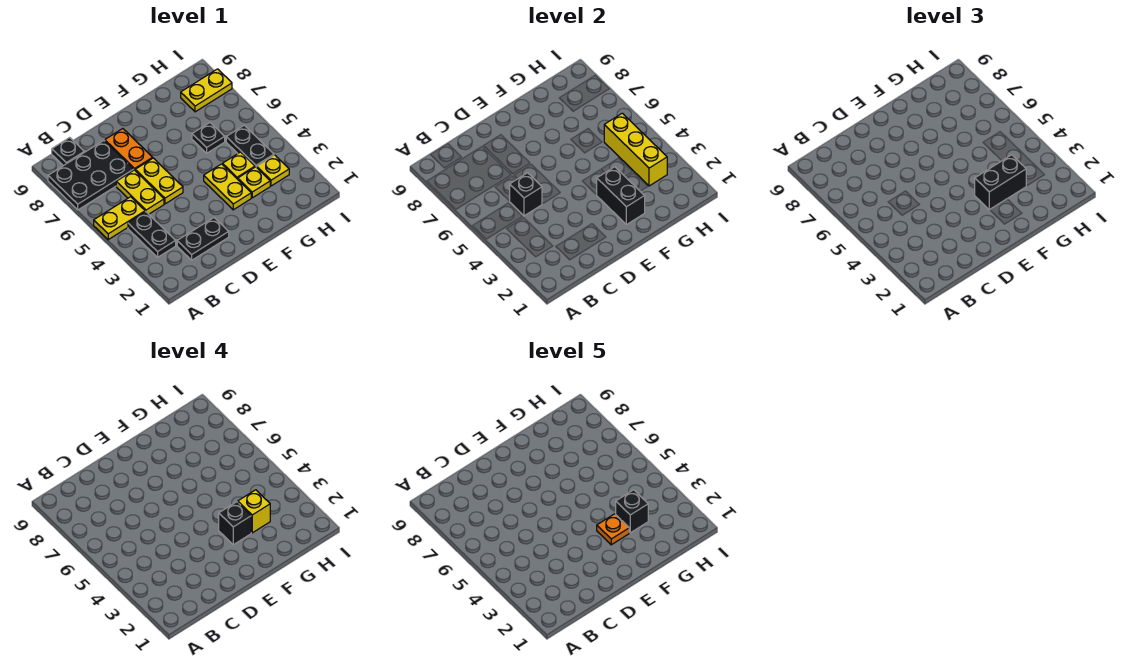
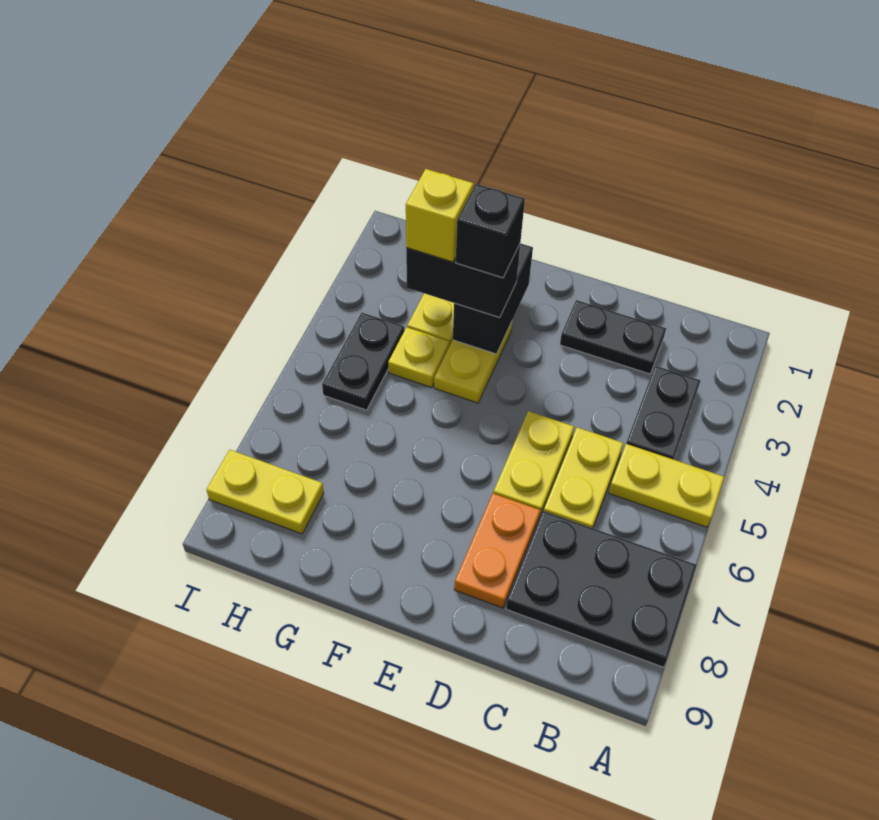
black 1x1 plate [52,138,84,166] -> none
black 1x1 brick [510,173,542,216] -> none
orange 1x1 plate [597,514,629,545] -> none
black 1x1 brick [616,490,648,533] -> none
black 1x1 plate [192,123,225,153] -> none
yellow 1x1 plate [257,155,289,186] -> none
yellow 1x3 brick [604,113,667,186] -> none

